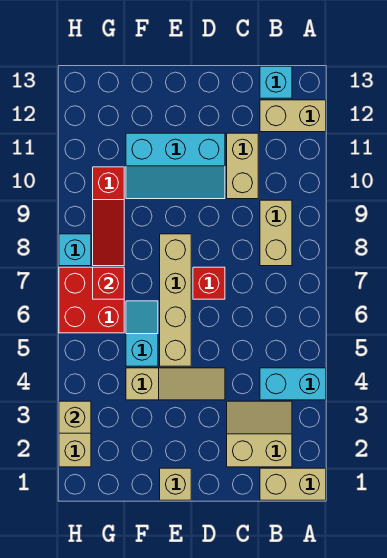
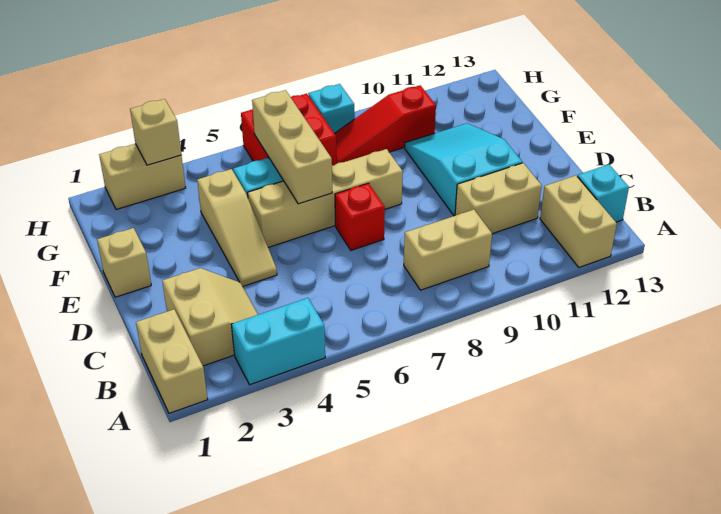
cyan 1x2 brick [260,368,326,400] -> cyan 1x2 brick turned to [231,298,325,385]
cyan 2x3 slope [126,133,225,199] -> cyan 2x3 slope turned to [405,123,522,216]
none -> tan 1x3 brick [252,90,332,204]
red 1x1 brick [93,267,124,299] -> none

